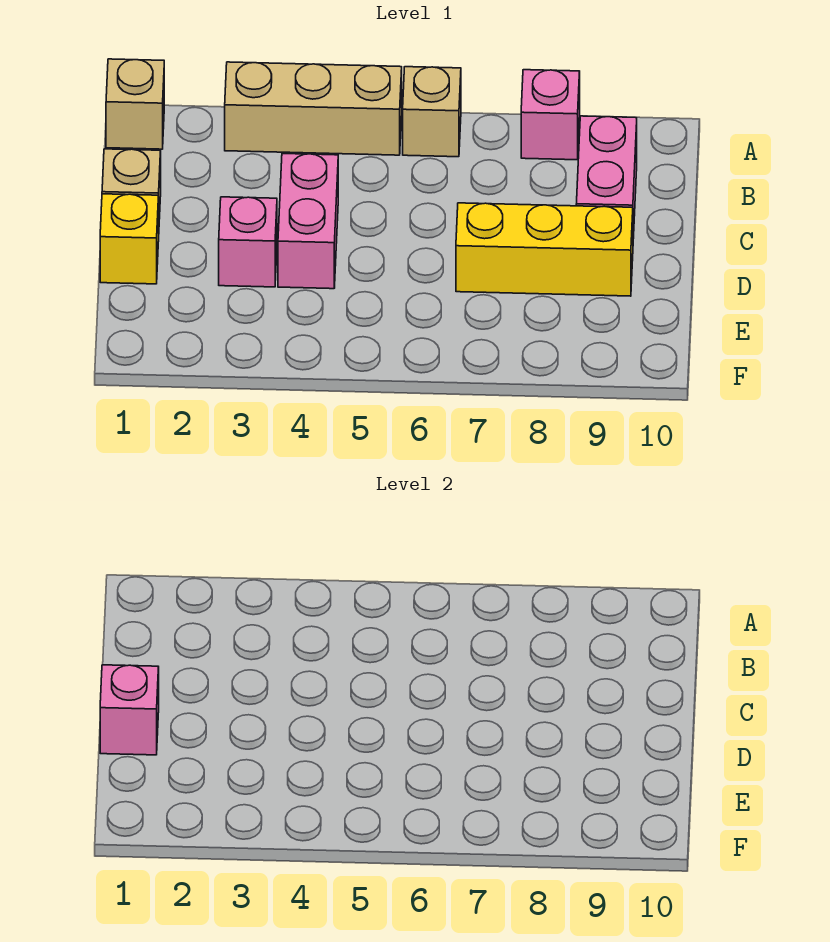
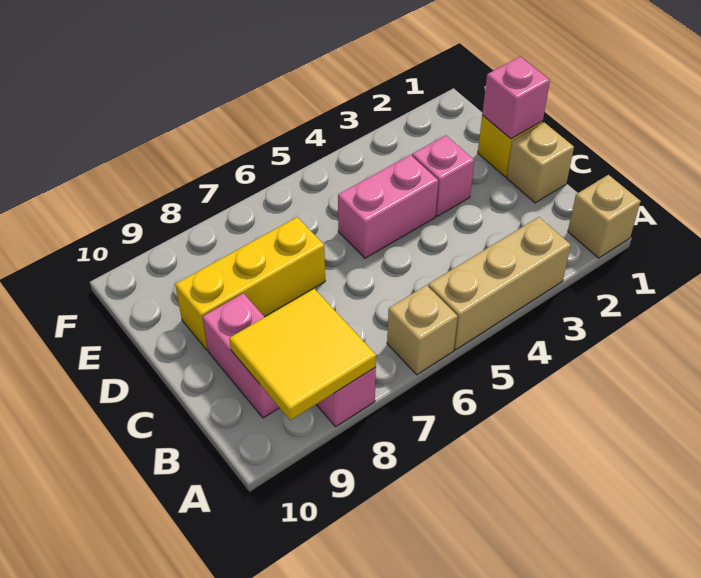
none -> yellow 2x2 tile [229,289,376,420]
pink 1x2 brick [278,154,338,289] -> pink 1x2 brick turned to [338,155,438,258]

